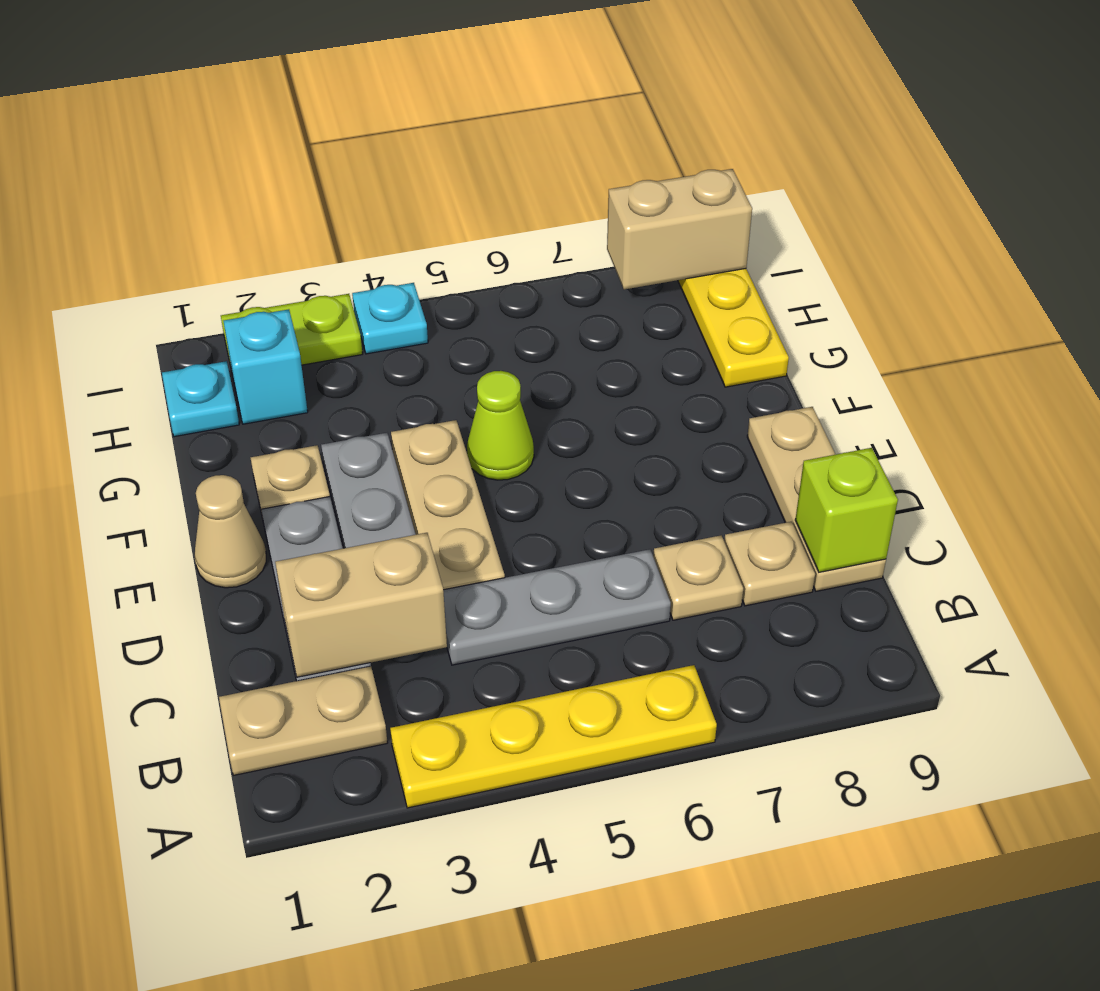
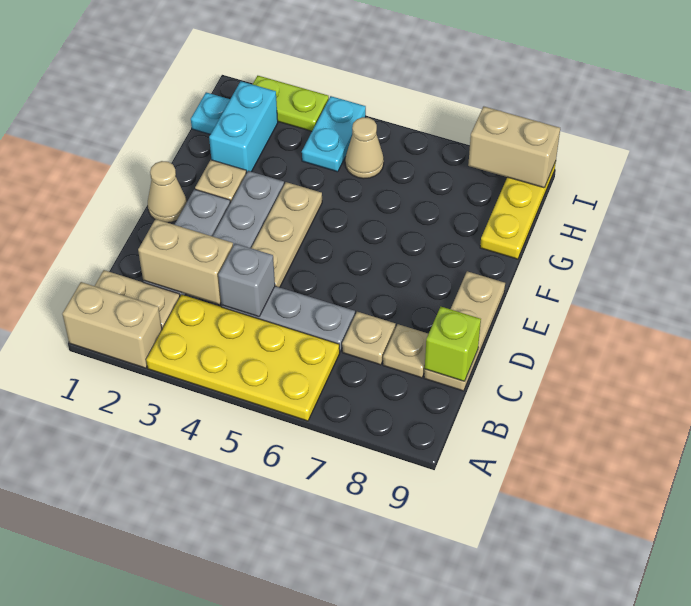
none -> tan 1x2 brick [62,282,162,368]
yellow 1x4 plate [390,665,717,808] -> yellow 2x4 plate [146,295,340,421]
none -> grey 1x1 brick [218,244,275,317]
lime 1x1 cone [467,371,534,480] -> none
cyan 1x1 brick [224,309,308,424] -> cyan 1x2 brick [209,81,278,173]
none -> tan 1x1 cone [345,117,384,179]
cyan 1x1 plate [352,283,428,354] -> cyan 1x2 plate [302,96,366,172]

